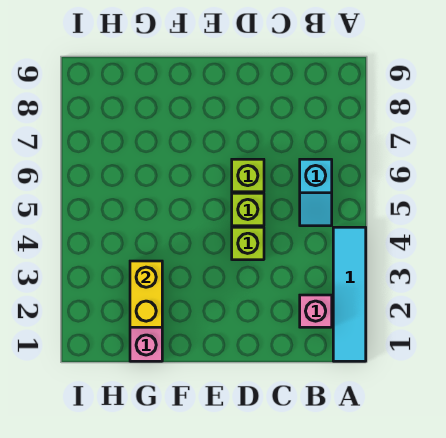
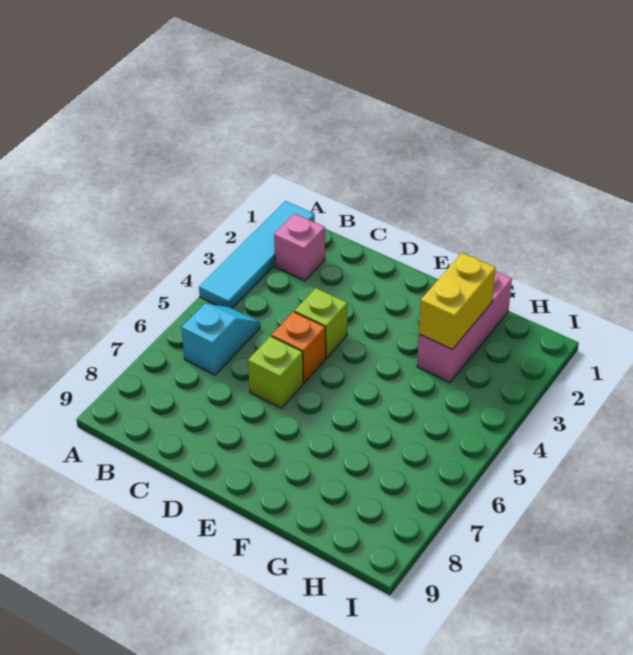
lime 1x1 brick [232,193,264,226] -> orange 1x1 brick [272,312,326,383]

